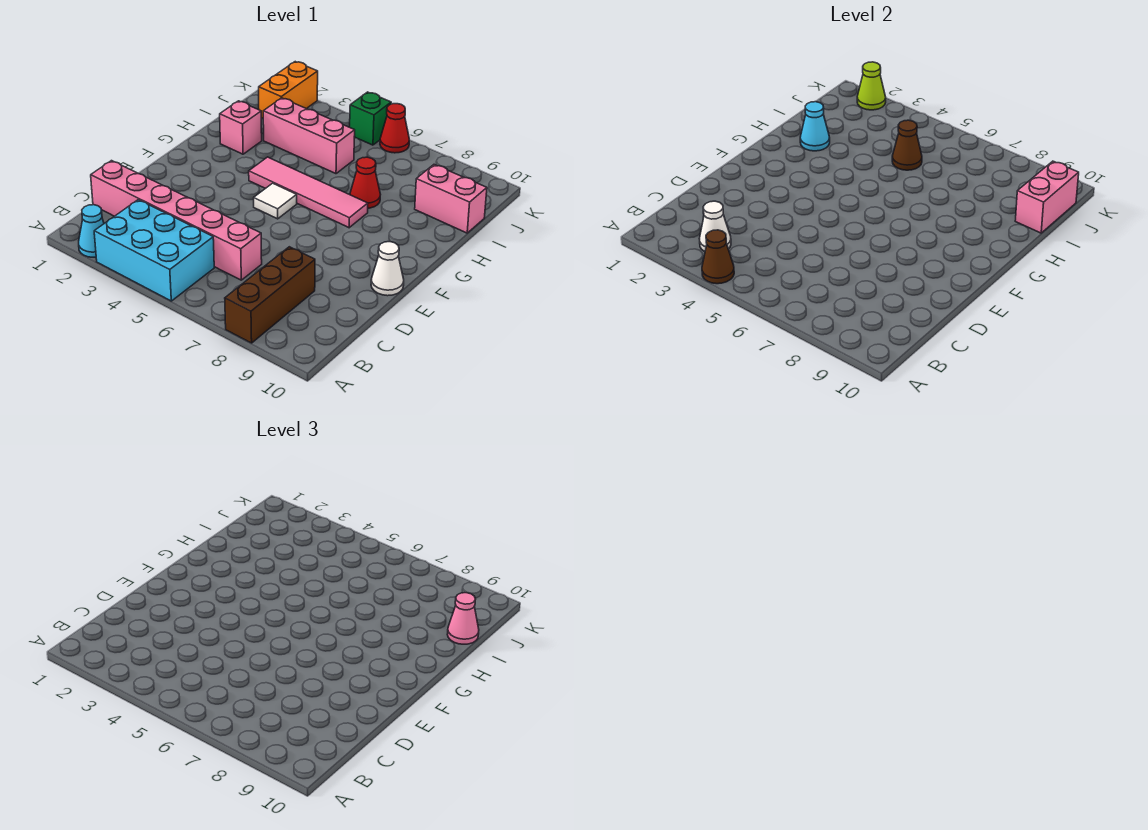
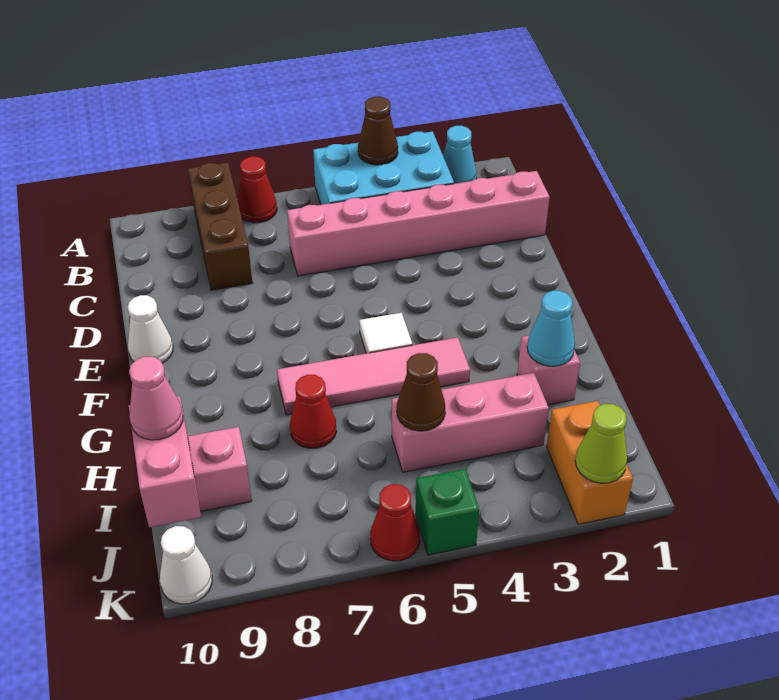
none -> red 1x1 cone [237,156,277,223]
white 1x1 cone [699,201,731,252] -> white 1x1 cone moved to [160,526,212,604]

